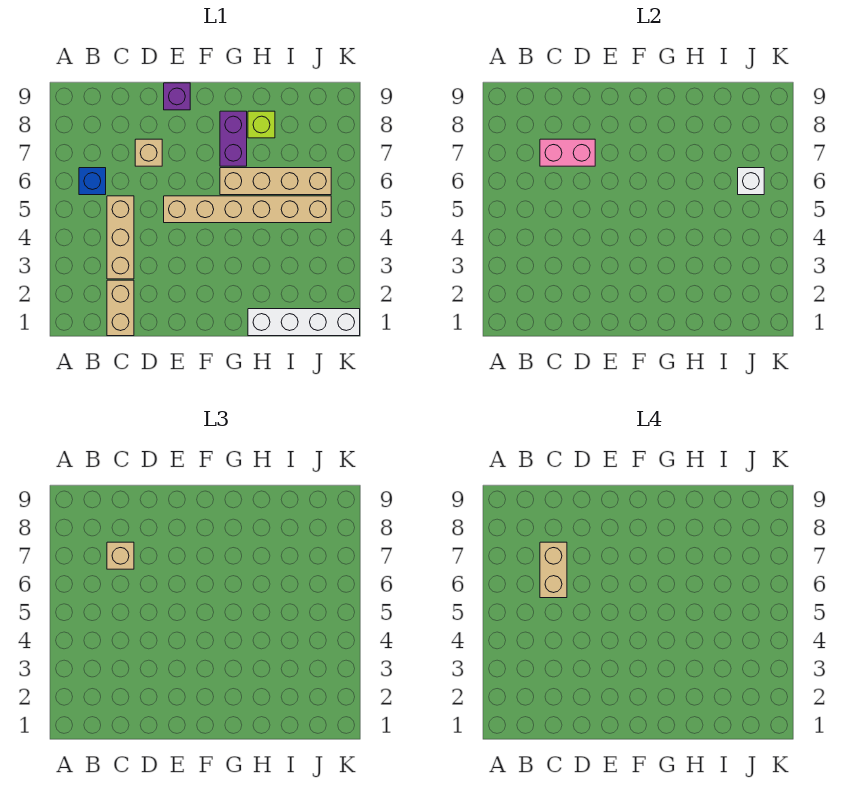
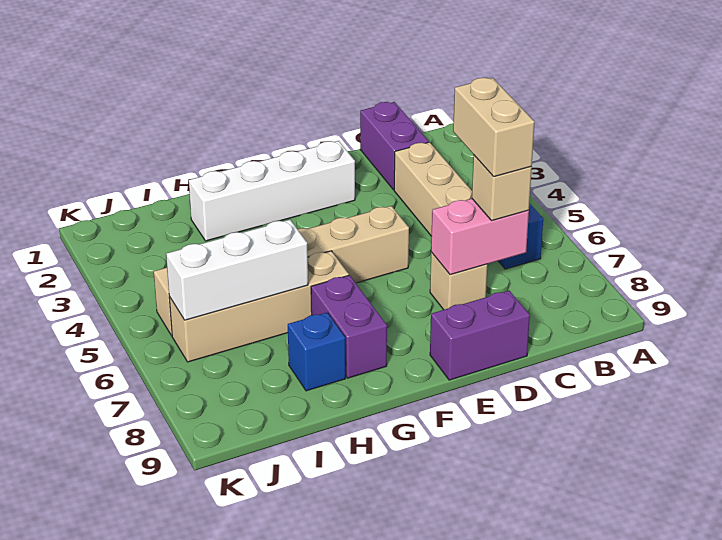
tan 1x2 brick [107,280,134,336] -> purple 1x2 brick [360,102,429,190]
purple 1x1 brick [164,83,190,110] -> purple 1x2 brick [430,291,530,380]
white 1x4 brick [248,309,360,336] -> white 1x4 brick moved to [189,141,355,241]
lime 1x1 brick [248,111,275,138] -> blue 1x1 brick [288,313,346,391]
white 1x1 brick [738,168,764,195] -> white 1x3 brick [166,220,308,320]

